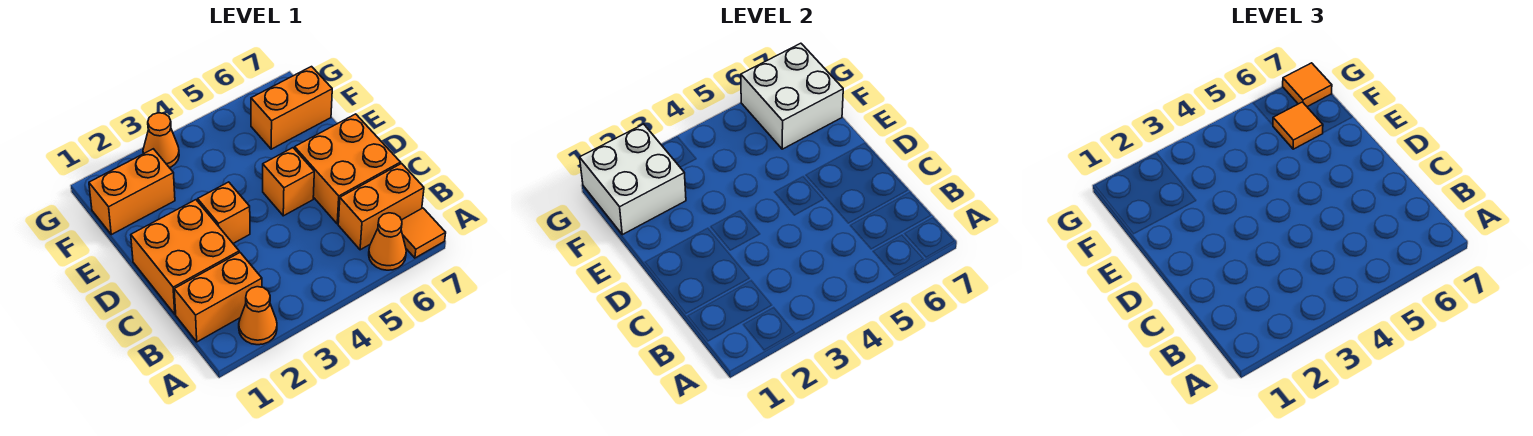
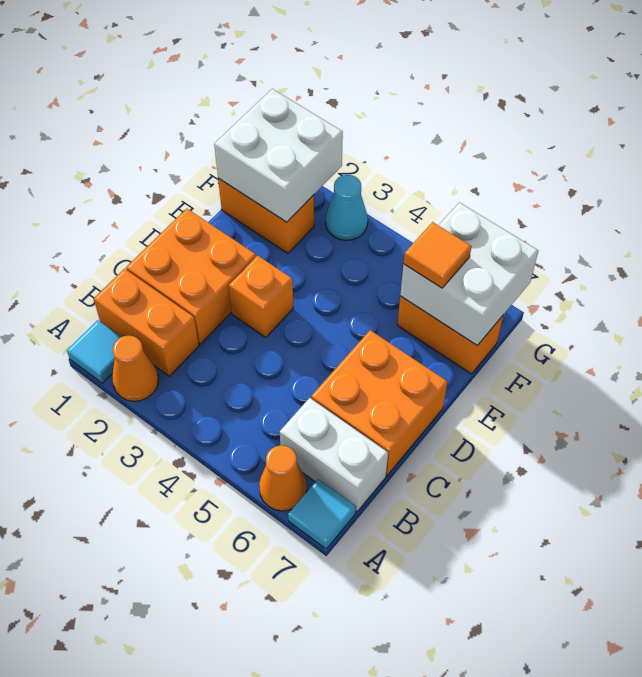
none -> cyan 1x1 tile [67,320,121,383]
orange 1x1 tile [401,208,446,258] -> cyan 1x1 tile [288,479,356,549]
orange 1x2 brick [338,164,424,250] -> white 1x2 brick [280,398,388,512]
orange 1x1 brick [263,148,314,216] -> none
orange 1x1 cone [143,113,179,168] -> cyan 1x1 cone [326,175,368,240]
orange 1x1 tile [1283,63,1332,107] -> none

